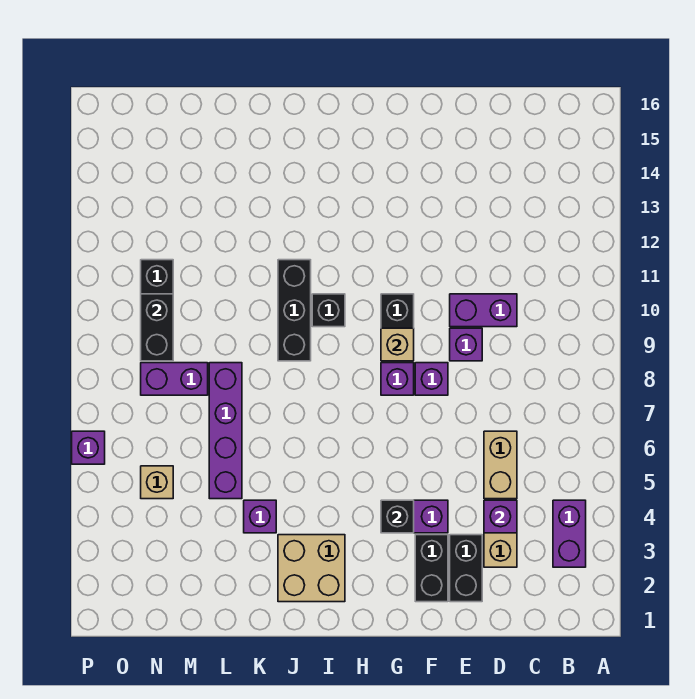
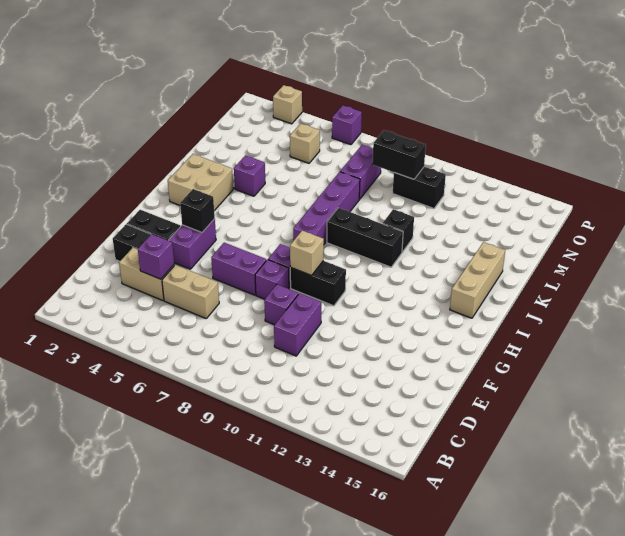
purple 1x2 brick [553,500,586,567] -> purple 1x2 brick moved to [211,243,266,295]
black 1x1 brick [312,294,345,327] -> black 1x1 brick moved to [383,209,414,252]
none -> tan 1x3 brick [450,242,505,318]
purple 1x4 brick [209,363,242,499] -> purple 1x4 brick turned to [293,172,360,244]
none -> tan 1x1 brick [273,85,302,124]

